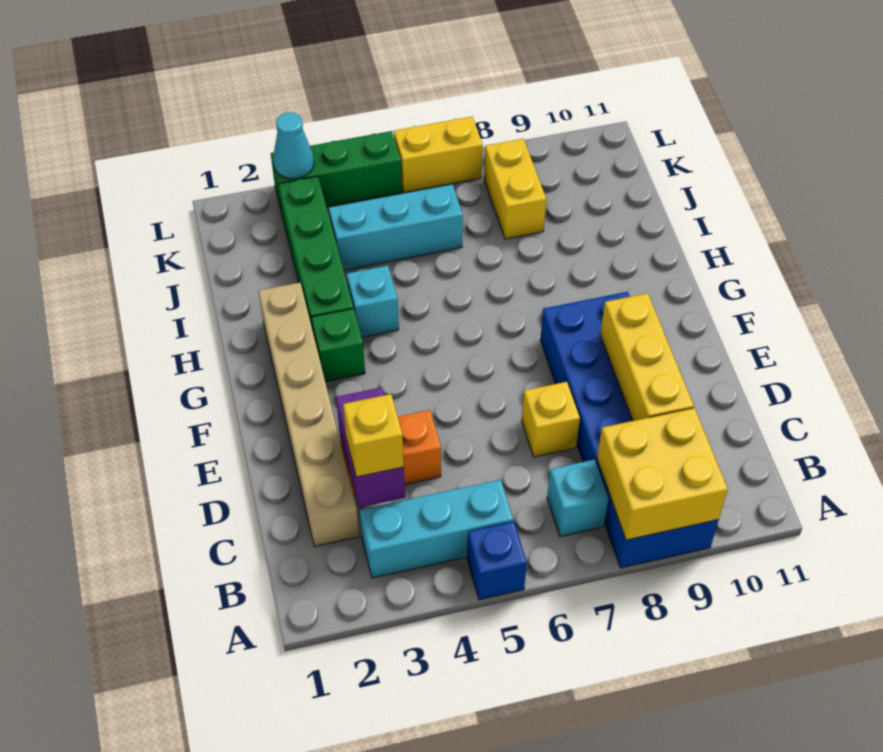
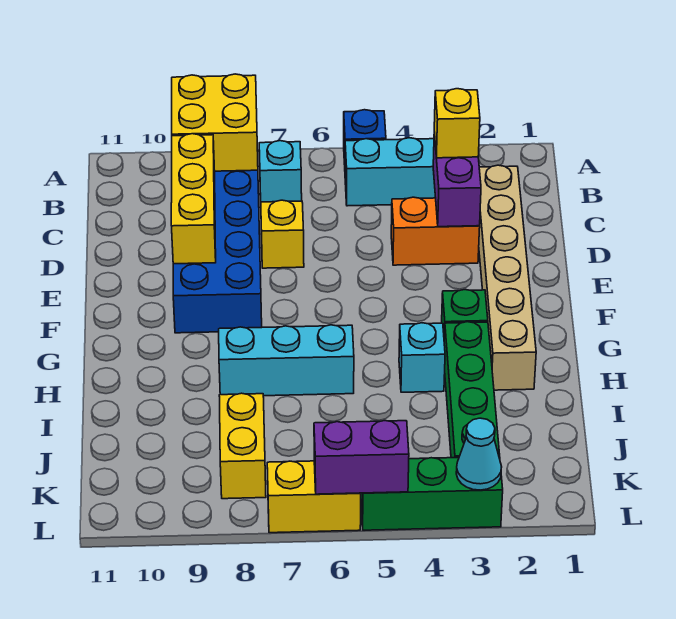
cyan 1x3 brick [329,184,463,270] -> cyan 1x3 brick moved to [219,325,354,396]
none -> purple 1x2 brick [314,421,409,494]

